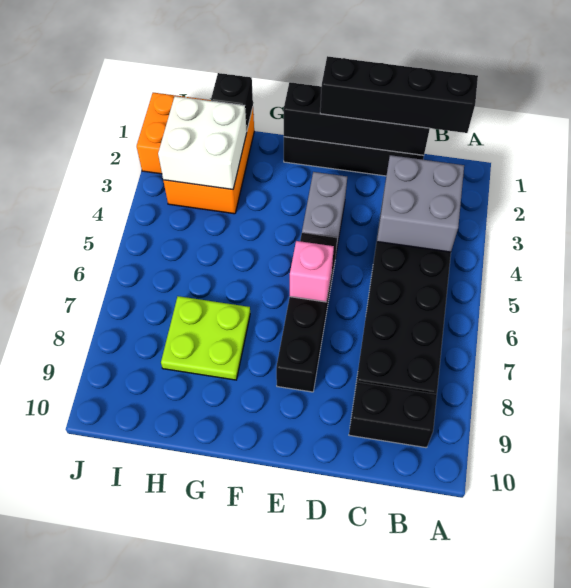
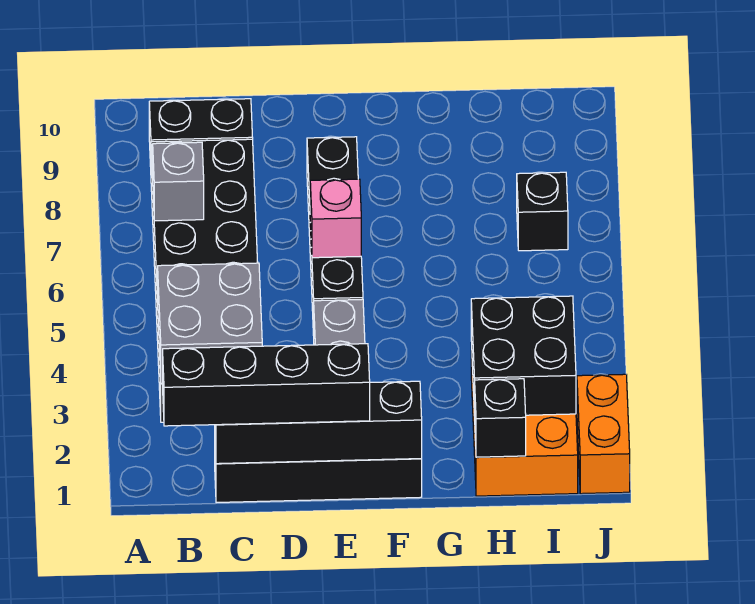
none -> grey 1x1 brick [153,142,204,221]
lime 2x2 plate [161,296,250,380] -> none
white 2x2 brick [158,96,247,190] -> black 2x2 brick [471,296,576,416]
none -> black 1x1 brick [517,172,568,251]

